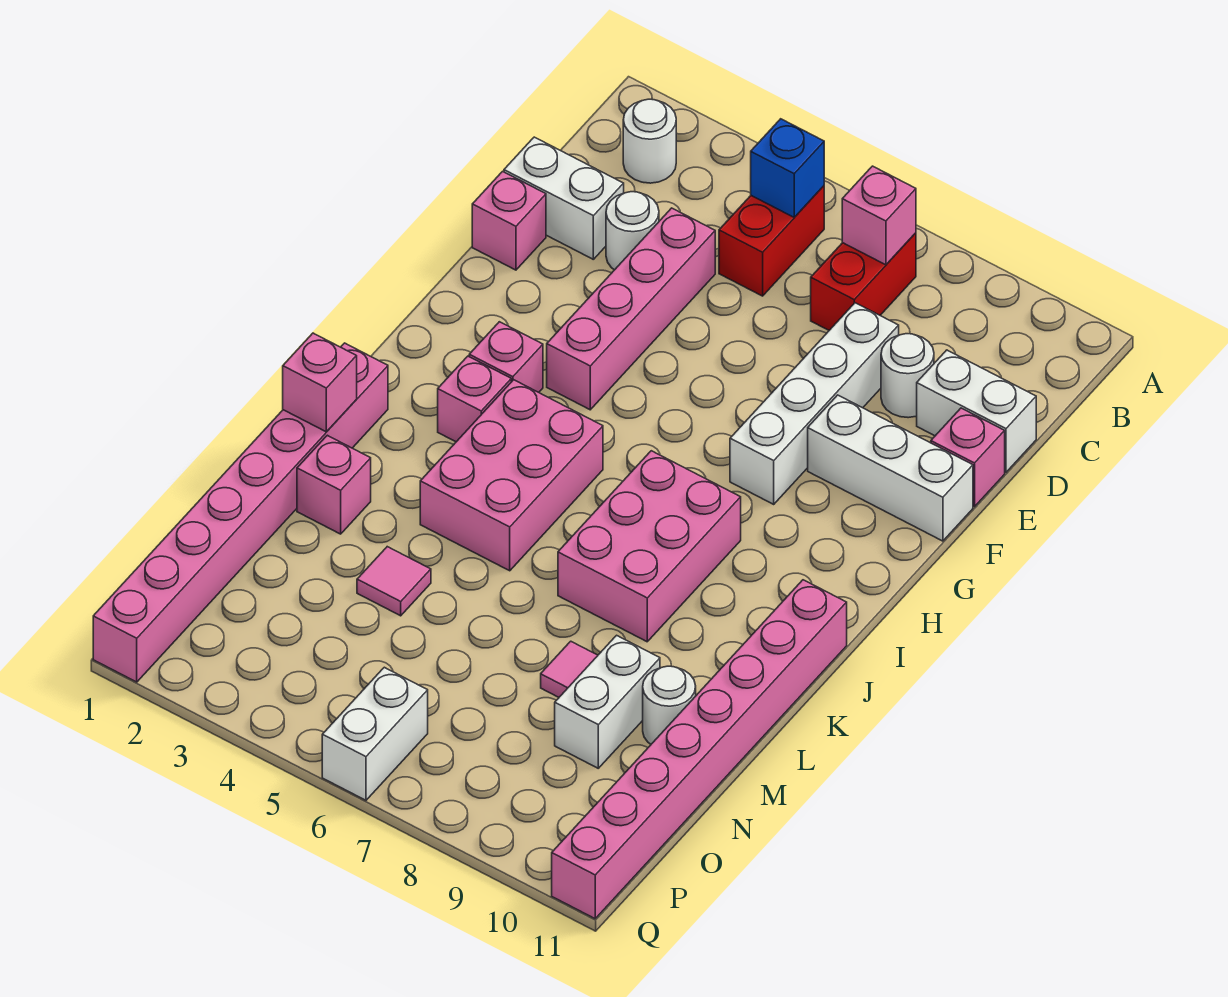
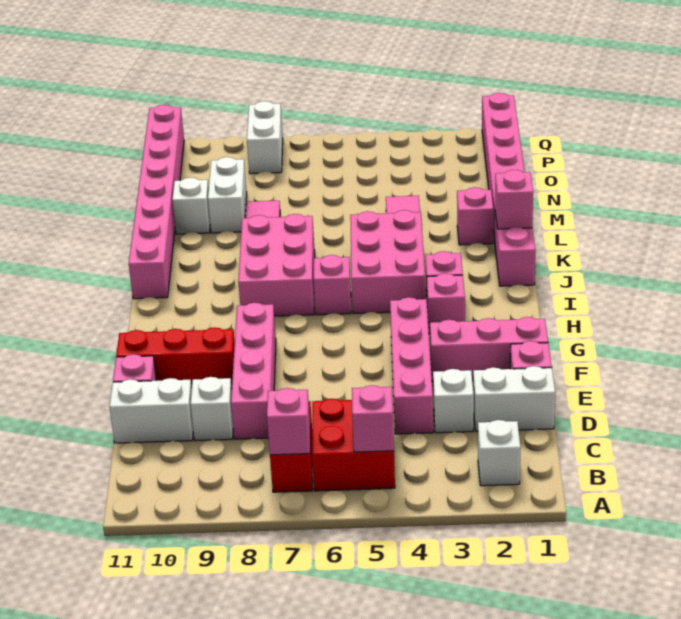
white 1x1 round brick [623,99,676,183] -> white 1x1 brick [478,420,520,486]
red 1x2 brick [719,186,824,296] -> red 2x2 brick [312,399,395,491]
blue 1x1 brick [751,119,824,217] -> pink 1x1 brick [352,385,394,452]
white 1x1 round brick [606,192,659,270] -> white 1x1 brick [433,369,474,433]
white 1x4 brick [730,303,899,504] -> pink 1x4 brick [231,303,276,439]
white 1x1 round brick [881,334,934,418] -> white 1x1 brick [191,377,233,441]
none -> pink 1x3 brick [430,317,548,382]
white 1x3 brick [808,395,973,541] -> red 1x3 brick [116,327,235,387]
none -> pink 1x1 brick [314,255,351,315]
white 1x1 round brick [643,666,696,744] -> white 1x1 brick [172,178,210,234]
white 1x2 brick [322,667,428,800] -> white 1x2 brick moved to [247,101,283,174]

